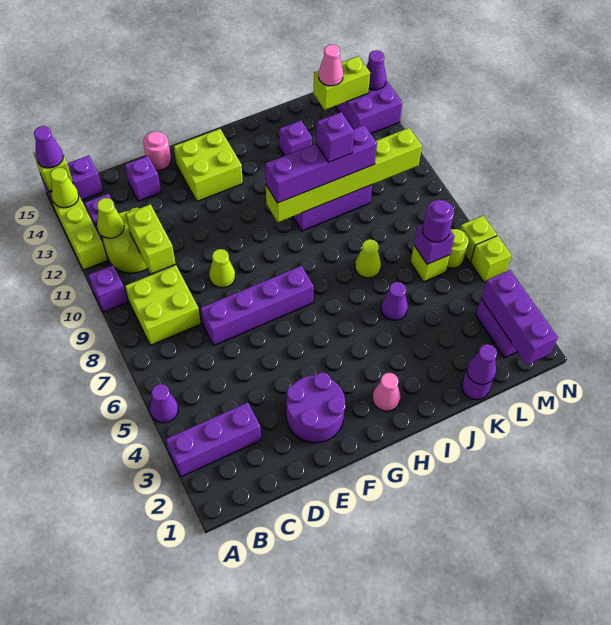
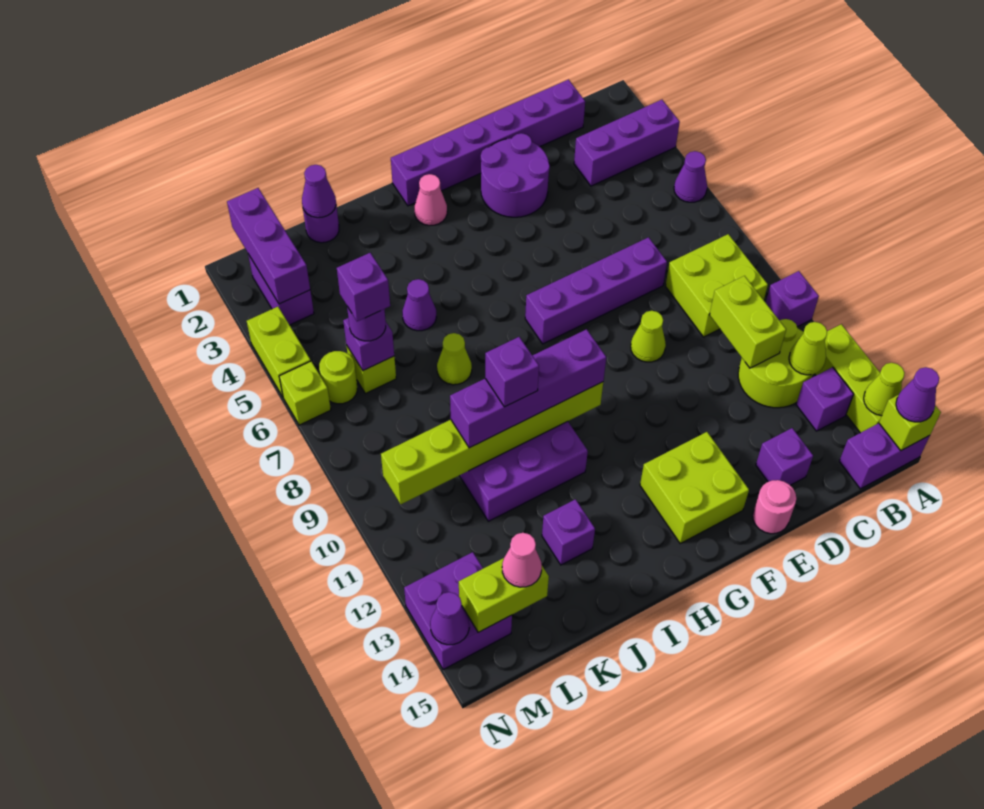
none -> purple 1x6 brick [391,80,585,206]
none -> purple 1x1 brick [337,253,390,321]
lime 1x1 brick [471,236,512,282] -> lime 1x2 brick [247,307,311,397]

